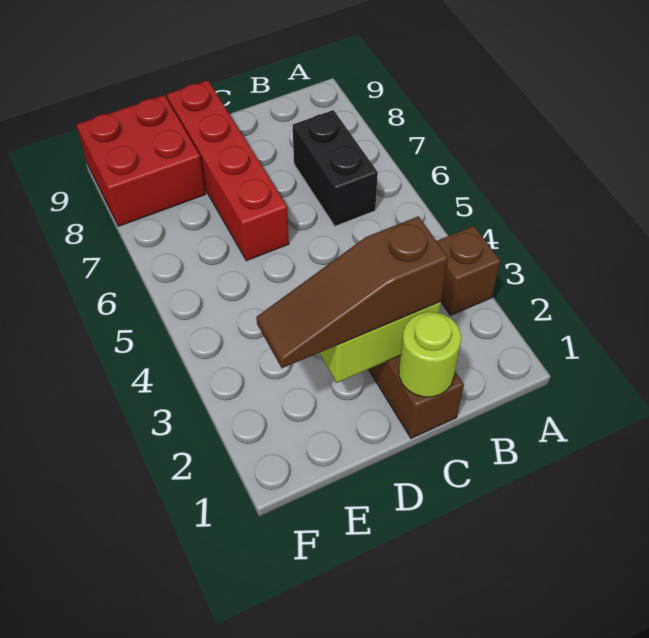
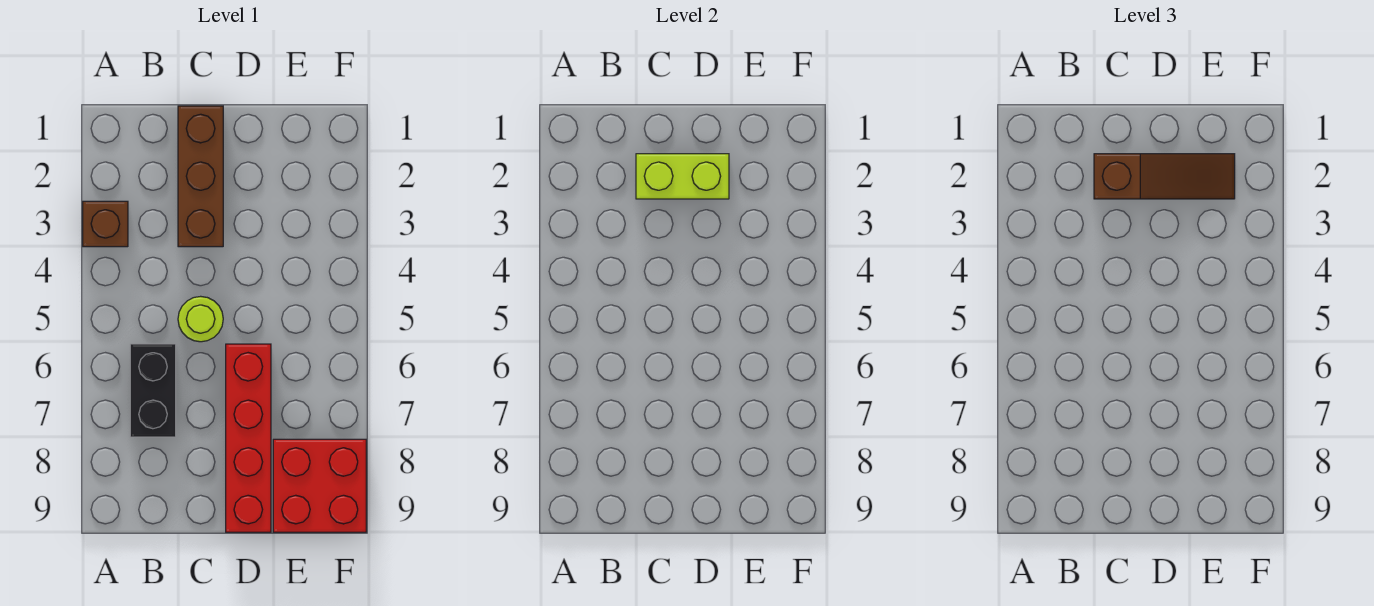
lime 1x1 round brick [399,312,461,397] -> lime 1x1 round brick moved to [178,296,223,342]

